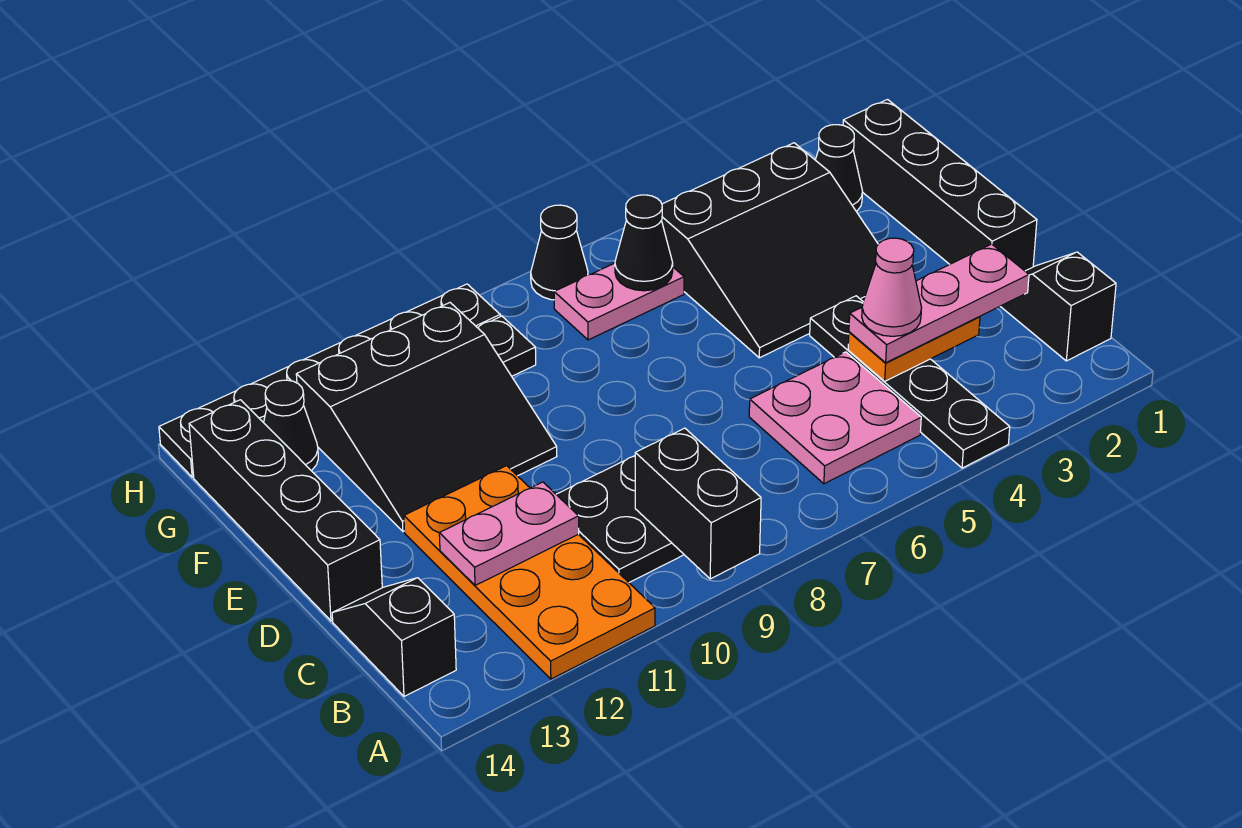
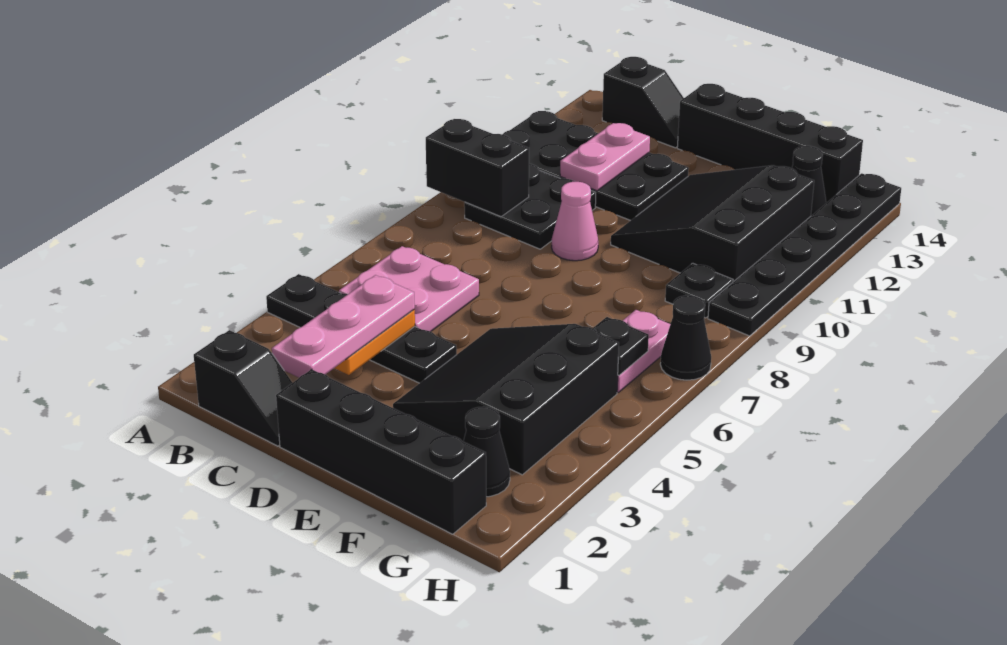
orange 2x4 plate [404,466,655,679] -> black 2x4 plate [503,111,689,221]
pink 1x1 cone [862,238,922,336] -> pink 1x1 cone moved to [552,182,598,261]
black 1x1 cone [615,195,673,291] -> black 1x1 plate [593,317,649,375]

